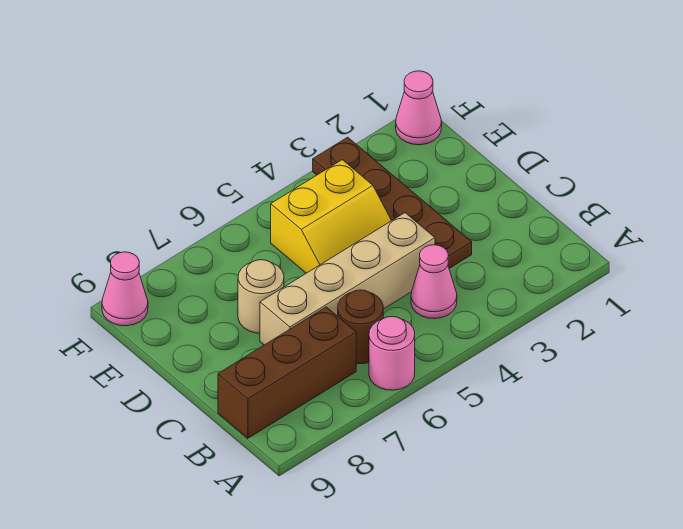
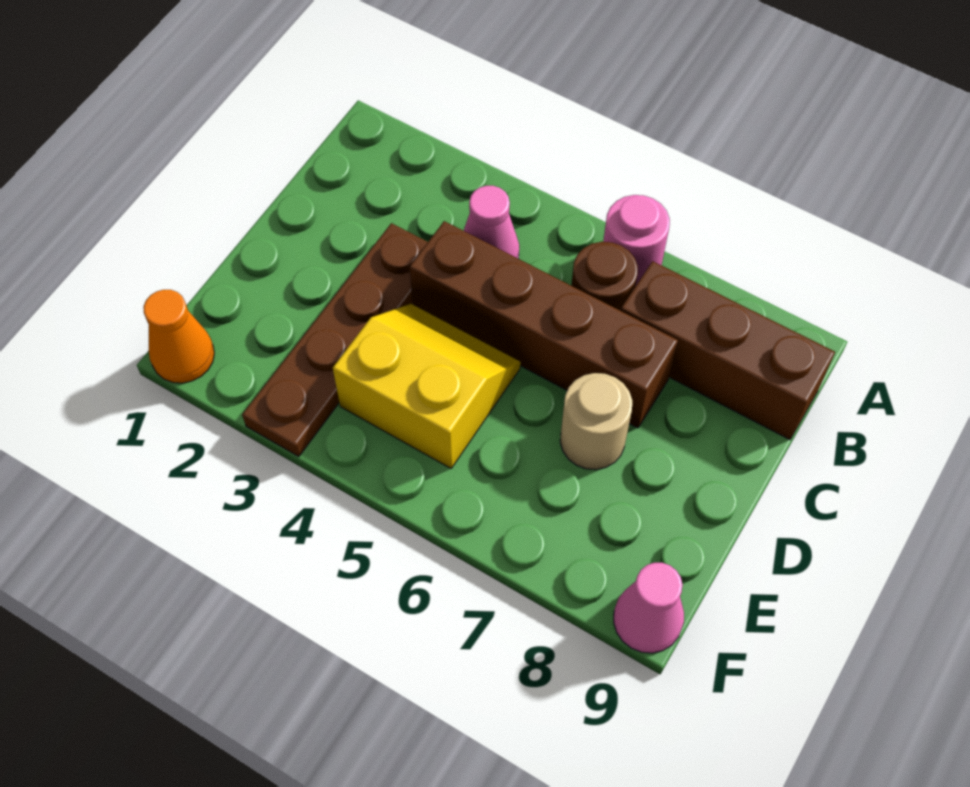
tan 1x4 brick [260,213,435,345] -> brown 1x4 brick [410,221,678,428]
pink 1x1 cone [396,71,442,145] -> orange 1x1 cone [143,290,214,383]

